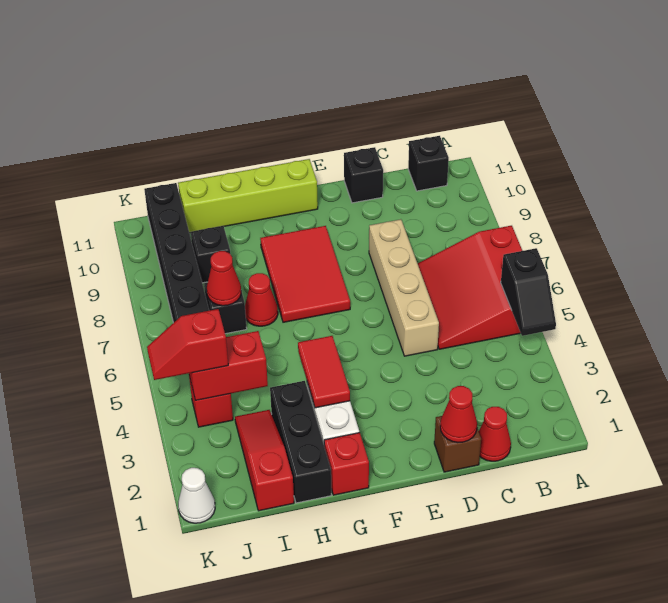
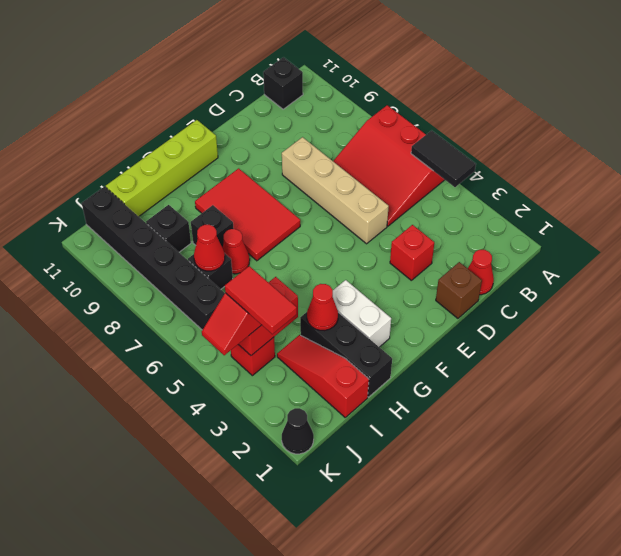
black 1x2 slope [501,248,556,336] -> black 1x2 tile [411,130,476,187]
red 1x1 cone [440,386,477,442] -> red 1x1 cone moved to [307,284,338,331]
black 1x1 brick [344,147,383,203] -> black 1x1 brick moved to [191,205,234,247]
red 1x1 brick [324,433,369,495] -> red 1x1 brick moved to [390,225,434,280]
red 1x2 tile [298,336,350,408] -> red 1x2 tile moved to [225,266,297,334]
white 1x1 cone [178,468,215,523] -> black 1x1 cone [282,408,314,454]

